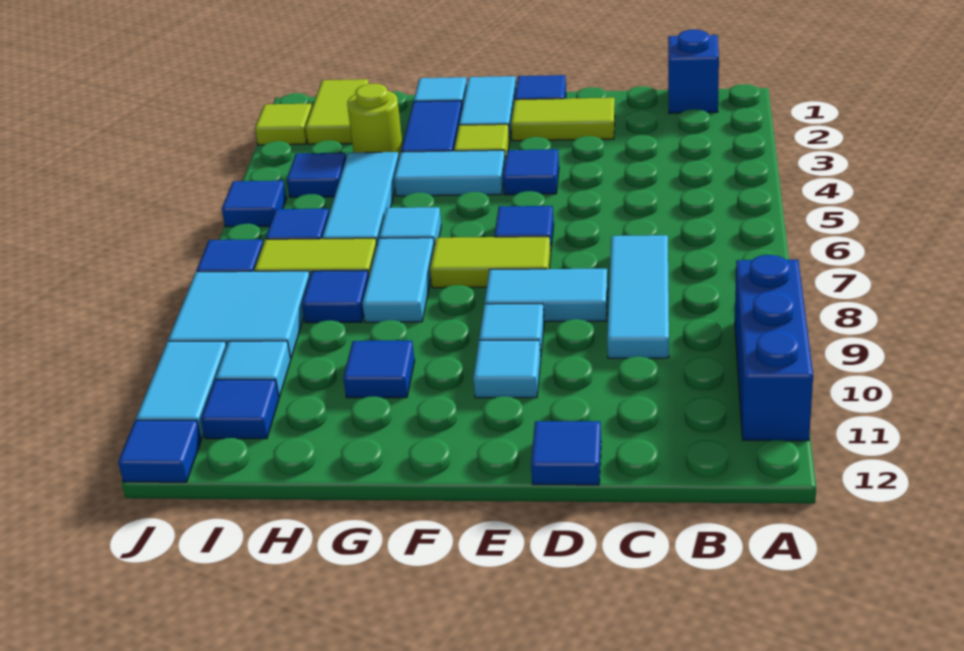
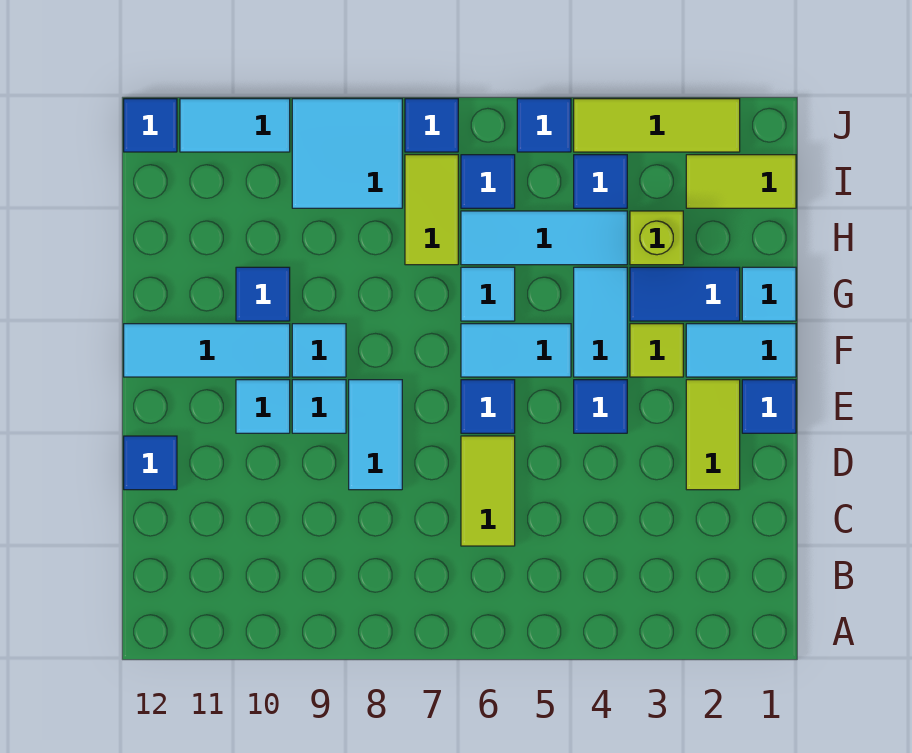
blue 1x3 brick [735,255,813,441] -> none
blue 1x1 brick [668,30,719,113] -> none
cyan 1x3 tile [607,235,669,358] -> cyan 1x3 tile moved to [124,324,290,377]
lime 1x2 tile [430,237,551,288] -> lime 1x2 tile moved to [461,436,515,546]
cyan 1x2 tile [362,238,434,322] -> cyan 1x2 tile moved to [461,324,571,377]
lime 1x1 round brick [347,84,402,156] -> lime 1x1 brick [630,211,683,265]
blue 1x1 tile [302,270,369,323] -> none
cyan 1x1 tile [216,341,291,397] -> cyan 1x1 tile moved to [292,324,346,377]
blue 1x1 tile [201,380,279,439] -> none
lime 1x1 tile [255,104,312,145] -> lime 1x3 tile [574,99,740,152]

